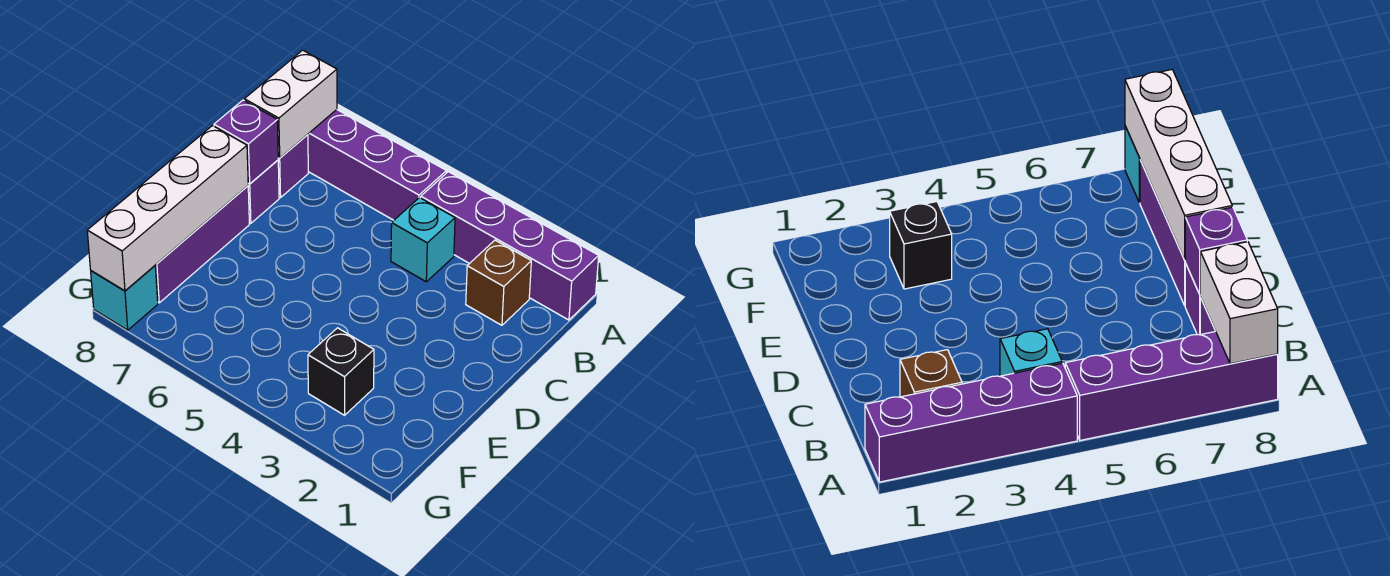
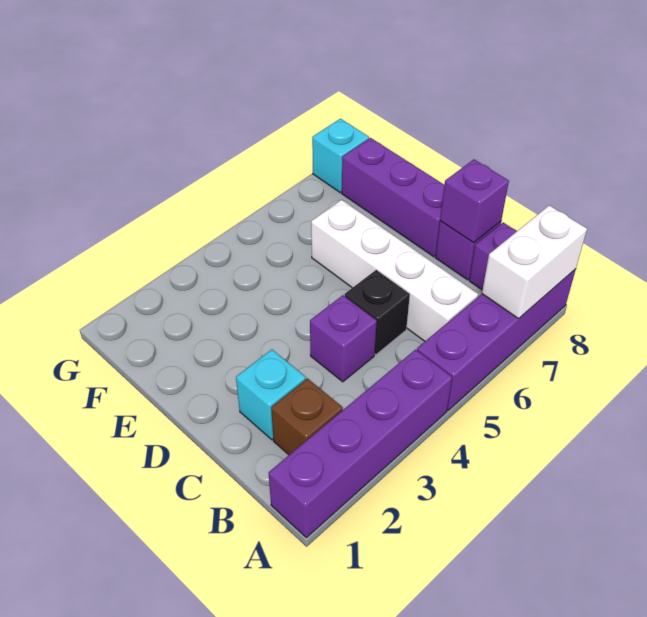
white 1x2 brick [244,50,337,158] -> white 1x2 brick turned to [482,205,587,319]
cyan 1x1 brick [391,198,455,282] -> cyan 1x1 brick moved to [236,350,306,440]
none -> purple 1x1 brick [310,295,377,382]
white 1x4 brick [87,126,248,291] -> white 1x4 brick moved to [311,200,478,341]
black 1x1 brick [308,328,374,415] -> black 1x1 brick moved to [345,270,410,355]

